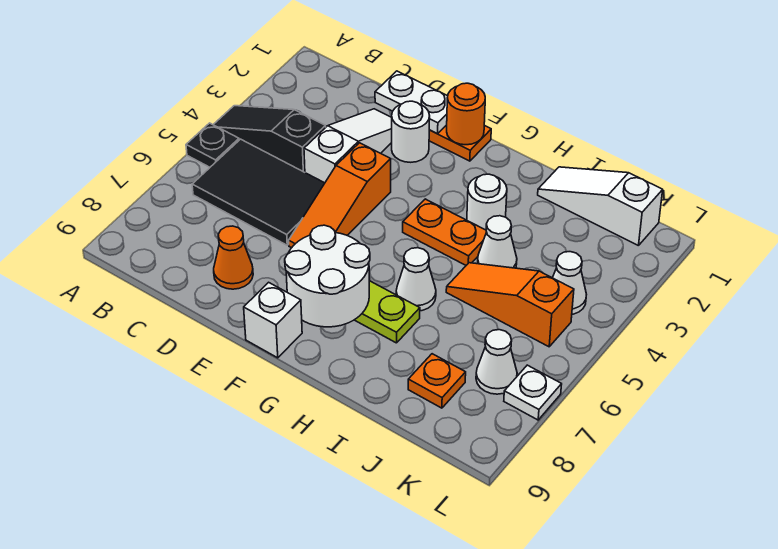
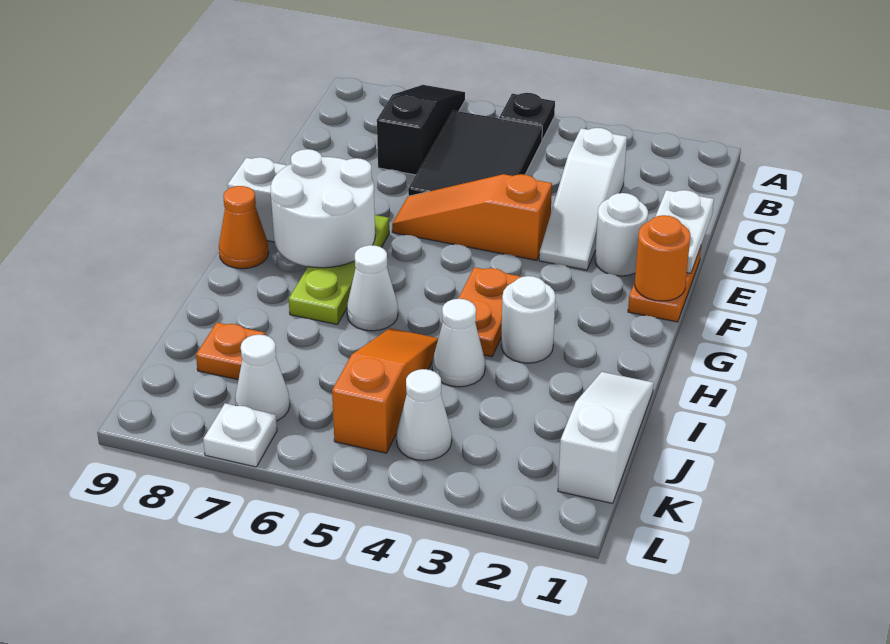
black 1x3 slope [213,106,326,172] -> black 1x3 slope moved to [377,85,465,175]
white 1x3 slope [304,109,392,183] -> white 1x3 slope turned to [539,128,627,270]
orange 1x1 cone [214,226,253,289] -> orange 1x1 cone moved to [219,186,269,269]

